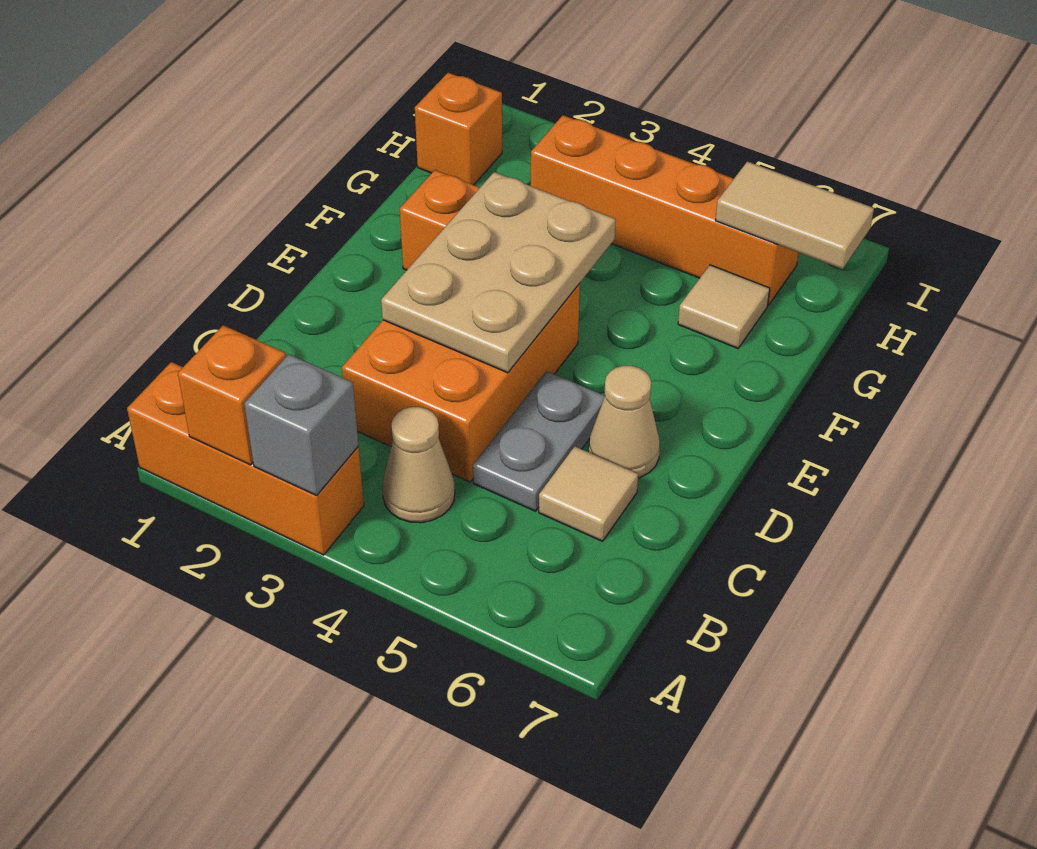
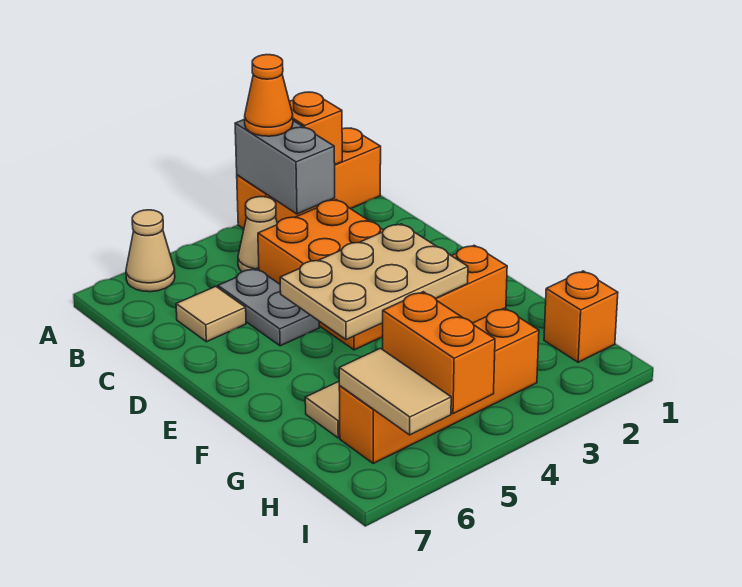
grey 1x1 brick [244,354,359,496] -> grey 1x2 brick [235,119,335,214]
none -> orange 1x1 cone [245,55,293,136]
tan 2x3 plate [381,172,616,373] -> tan 2x3 plate turned to [280,224,468,340]
tan 1x1 cone [589,366,660,478] -> tan 1x1 cone moved to [126,210,175,292]
none -> orange 1x2 brick [383,292,495,414]
tan 1x2 tile [715,162,874,269] -> tan 1x2 tile turned to [339,348,451,435]

